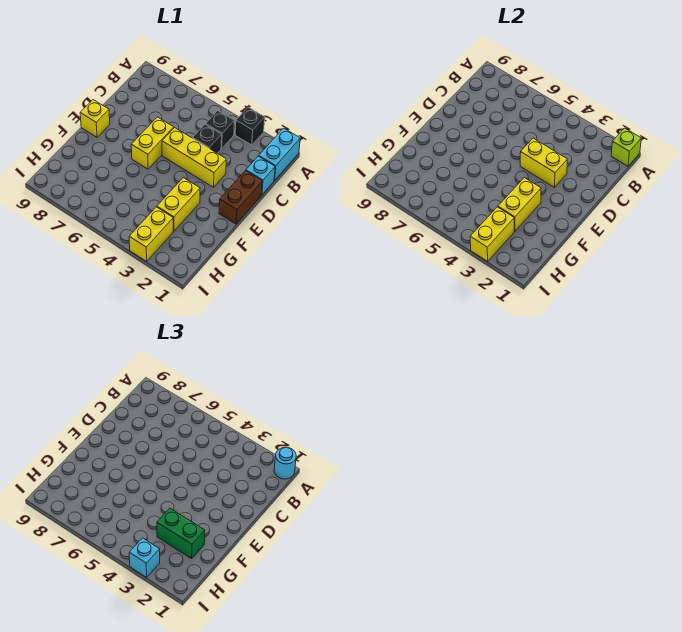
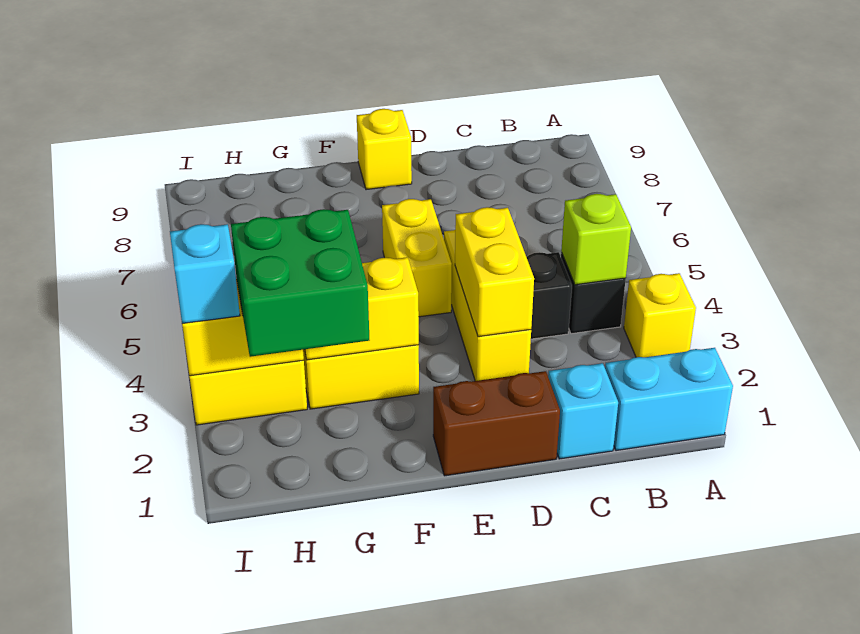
lime 1x1 brick [611,128,641,166] -> lime 1x1 brick moved to [561,194,631,285]
cyan 1x1 round brick [274,447,296,479] -> none
black 1x1 brick [235,107,265,145] -> yellow 1x1 brick [624,273,696,357]
yellow 1x2 brick [131,117,174,169] -> yellow 1x2 brick turned to [382,199,452,317]
green 1x2 brick [157,508,205,559] -> green 2x2 brick [231,209,369,357]

